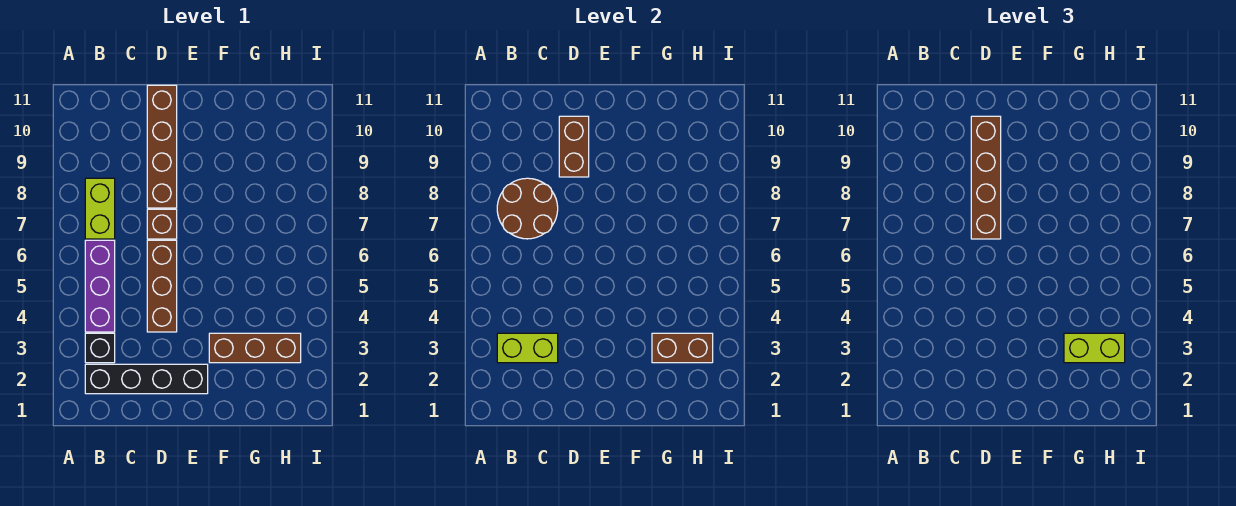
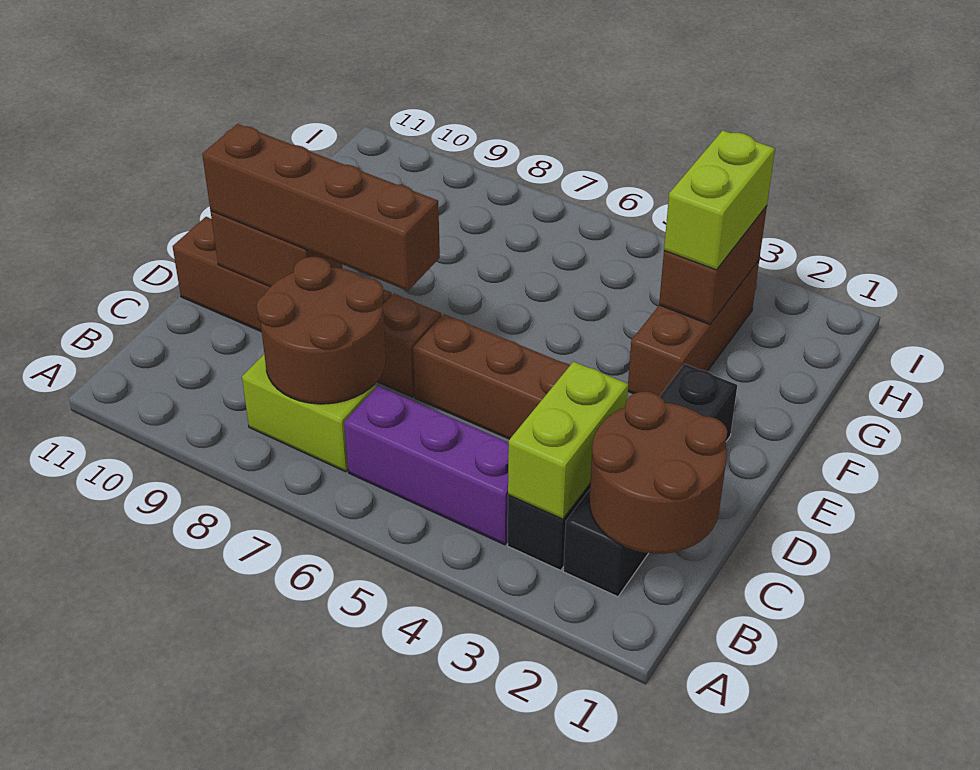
none -> brown 2x2 round brick [589,392,727,554]

